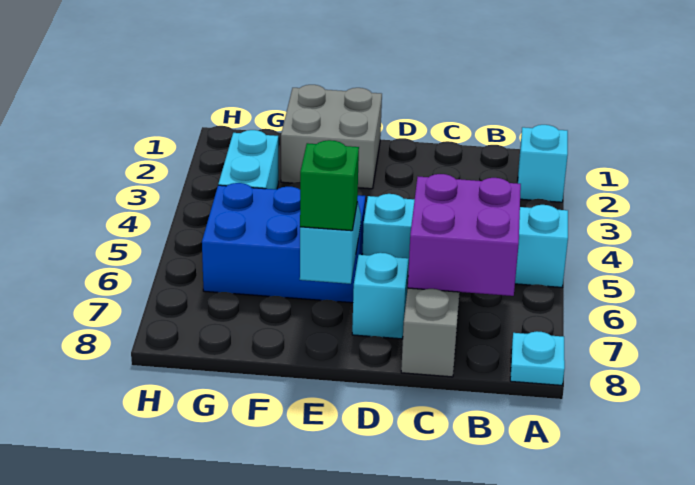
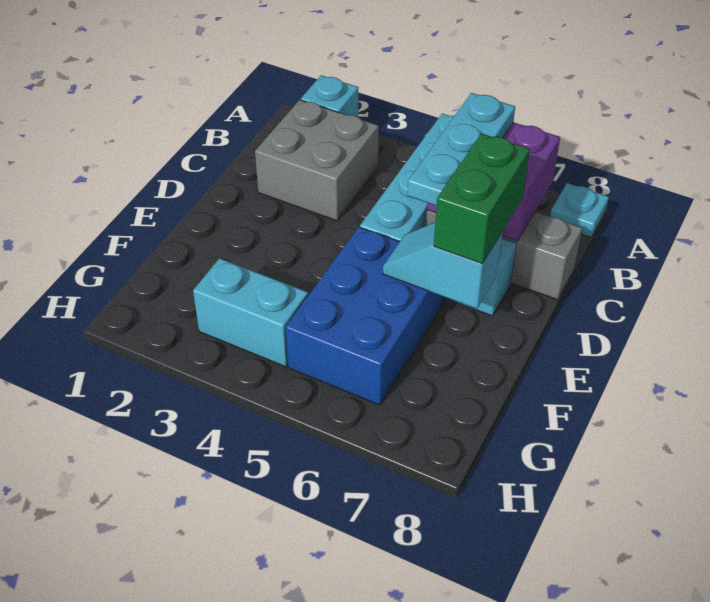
none -> cyan 1x3 plate [407,93,515,206]
grey 2x2 brick [281,85,382,189] -> grey 2x2 brick moved to [255,100,379,221]
green 1x1 brick [300,140,359,231] -> green 1x2 brick [434,134,530,264]

